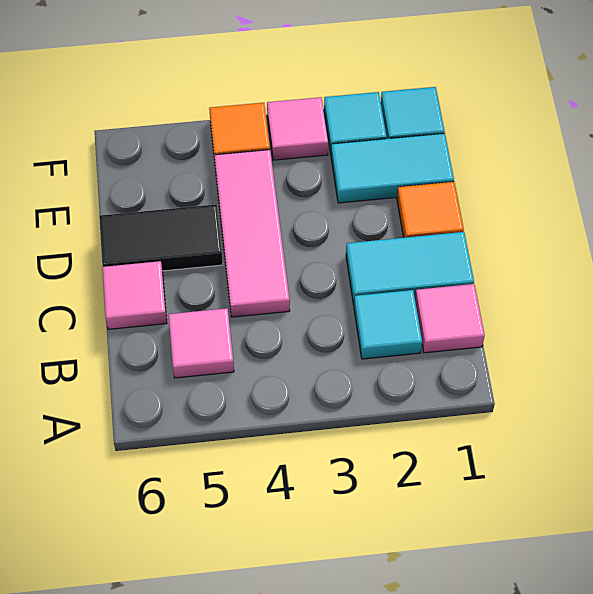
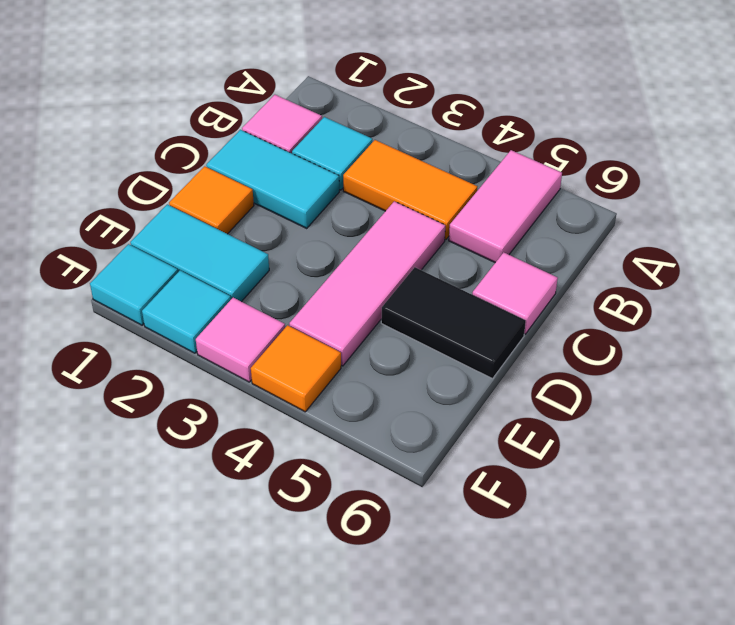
none -> orange 1x2 tile [343,140,477,239]
pink 1x1 tile [168,308,234,378] -> pink 1x2 tile [449,150,562,263]

